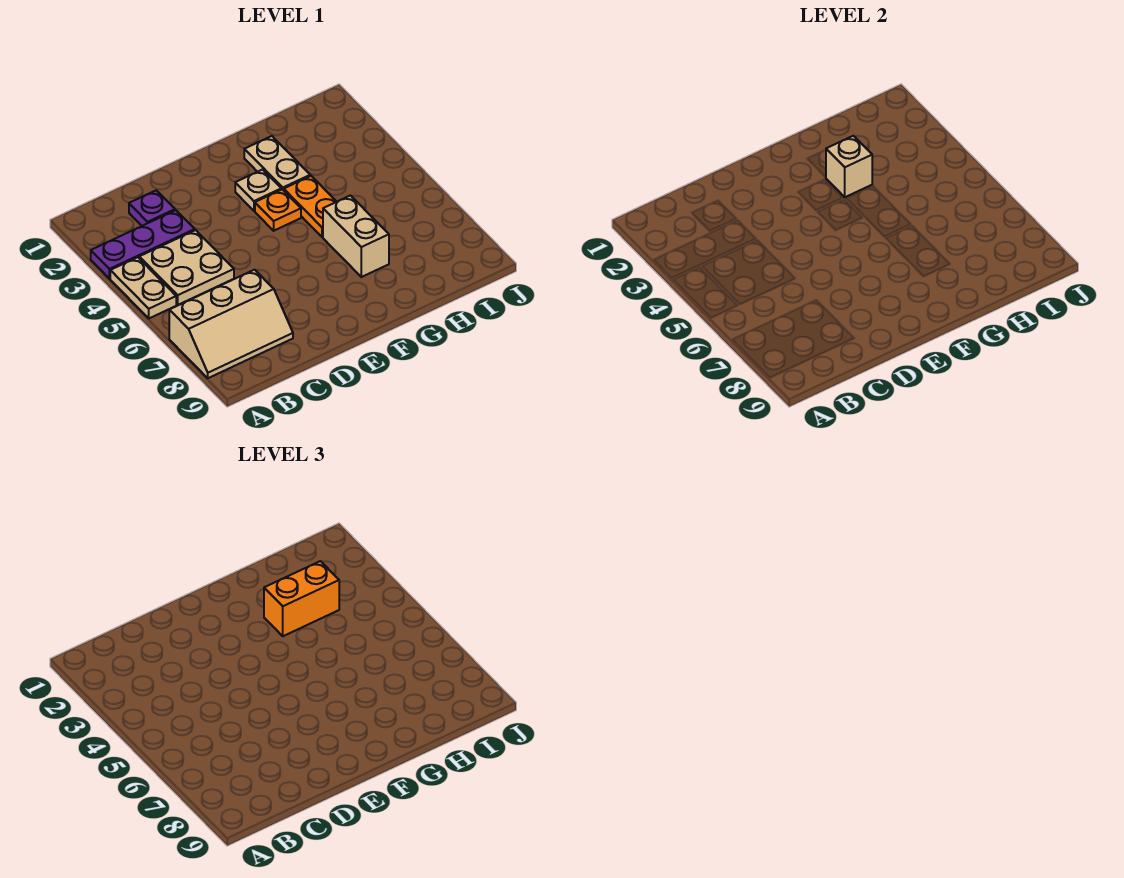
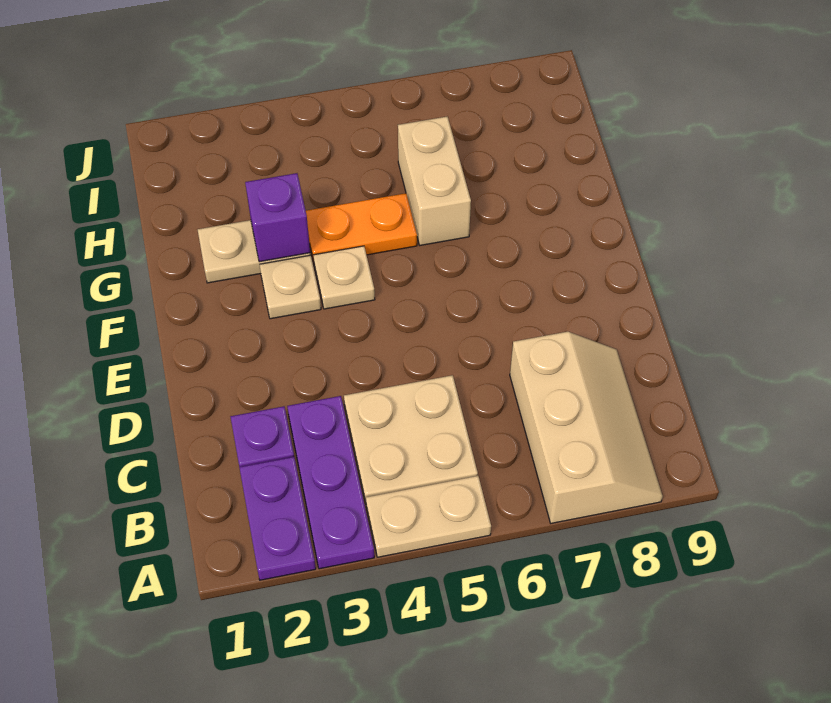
none -> purple 1x2 plate [239,457,316,580]
orange 1x1 plate [255,189,301,231] -> tan 1x1 plate [313,246,375,309]
tan 1x1 brick [826,136,872,197] -> purple 1x1 brick [245,173,310,262]
orange 1x2 brick [264,561,339,636] -> none
tan 1x2 brick [323,196,389,277] -> tan 1x2 brick turned to [398,117,471,245]

